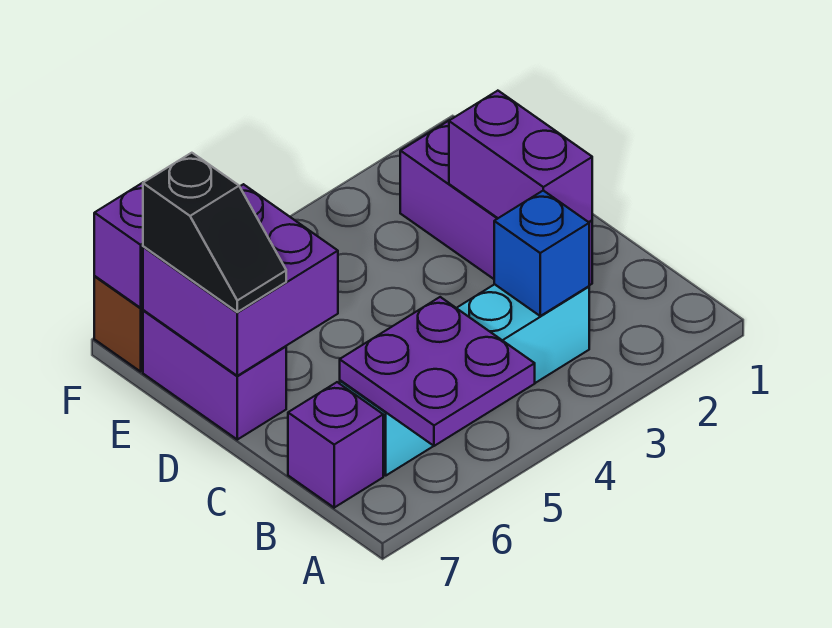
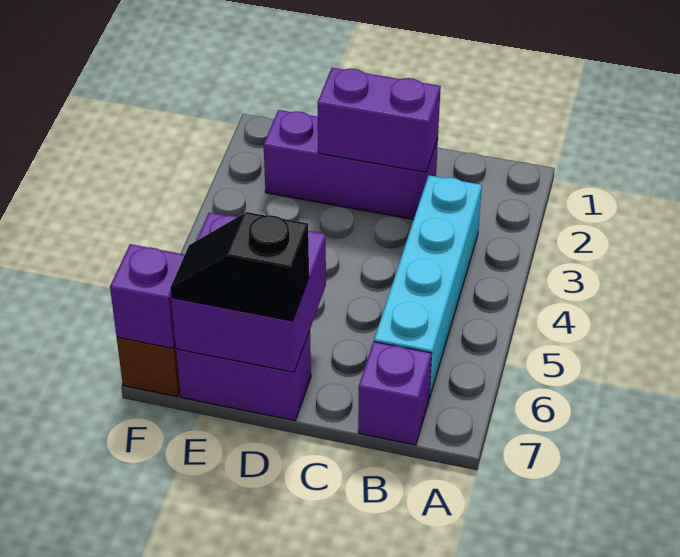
purple 2x2 plate [340,297,535,446] -> none
blue 1x1 brick [494,191,589,316] -> none
black 1x2 slope [143,153,286,312] -> black 1x2 slope turned to [170,212,309,321]

